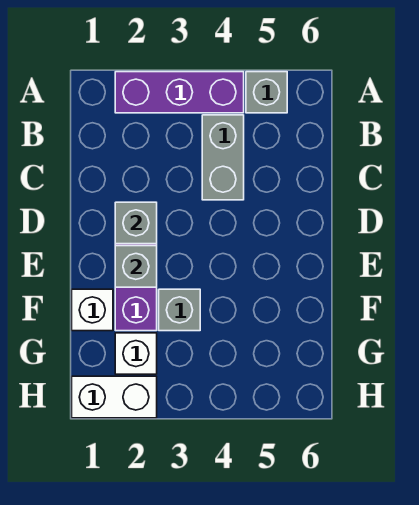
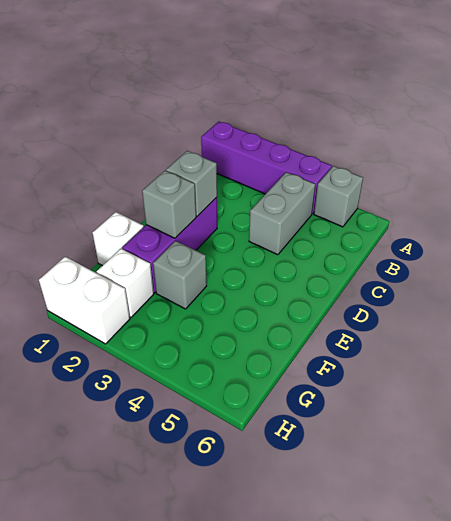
purple 1x3 brick [115,72,244,113] -> purple 1x4 brick [201,121,332,214]

